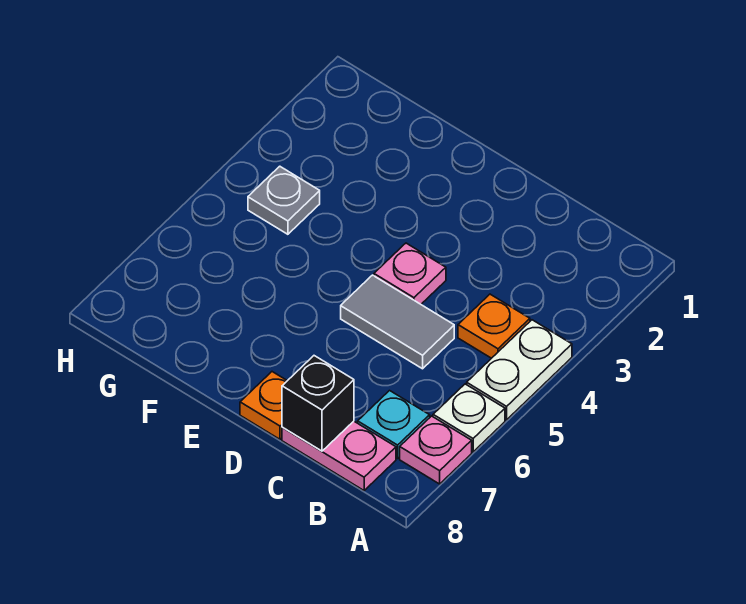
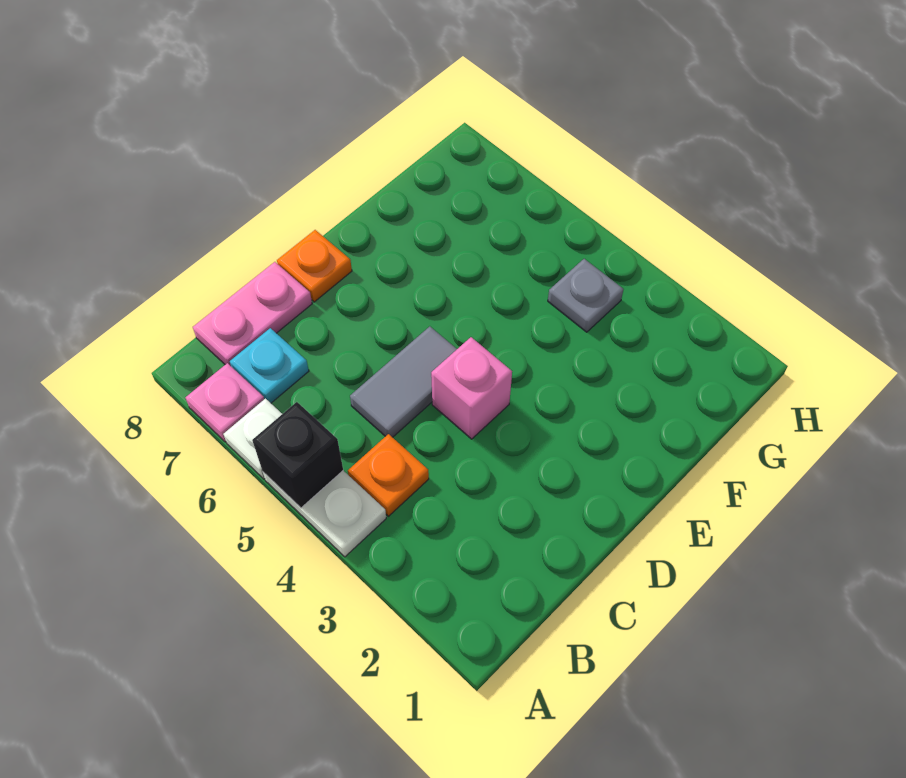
black 1x1 brick [282,356,354,451] -> black 1x1 brick moved to [252,402,343,508]
pink 1x1 plate [374,243,446,304] -> pink 1x1 brick [431,337,512,439]

